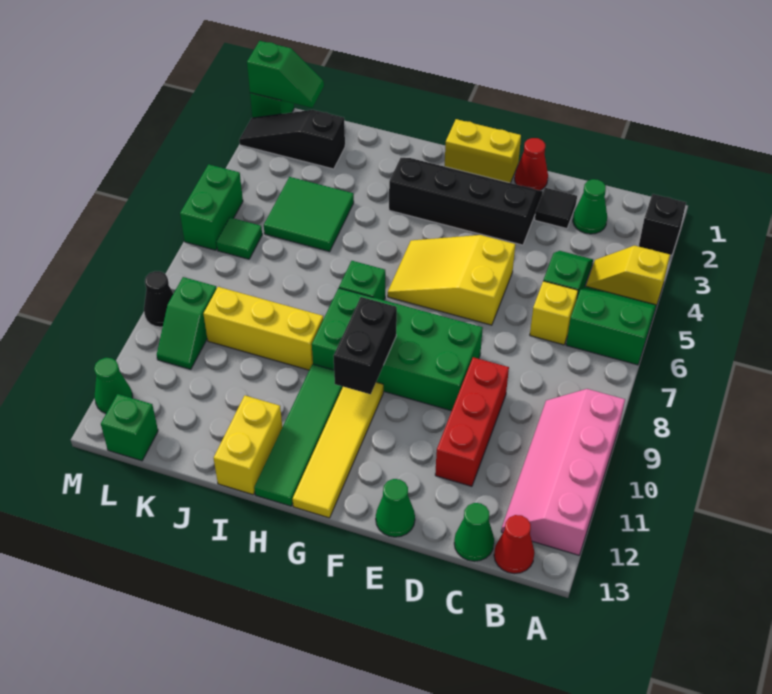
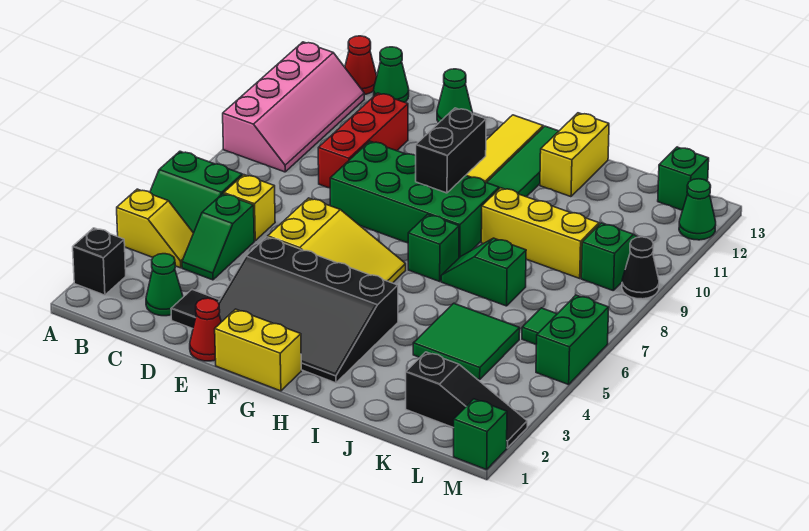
black 2x4 slope [389,158,543,245] -> black 3x4 slope [218,237,398,383]
green 1x2 slope [247,41,324,108] -> green 1x2 slope moved to [441,238,526,306]

